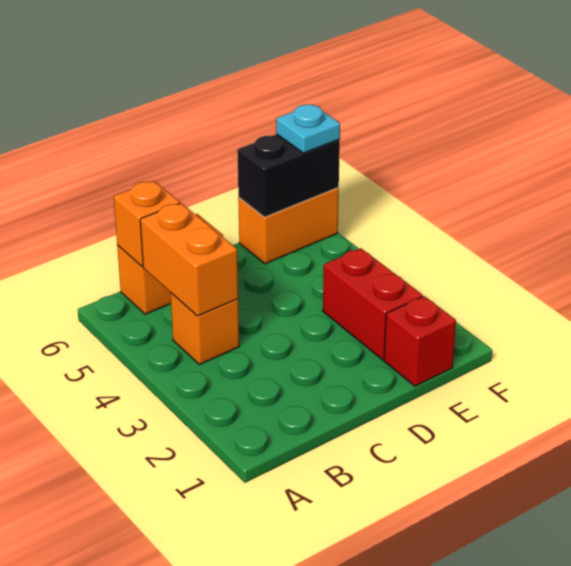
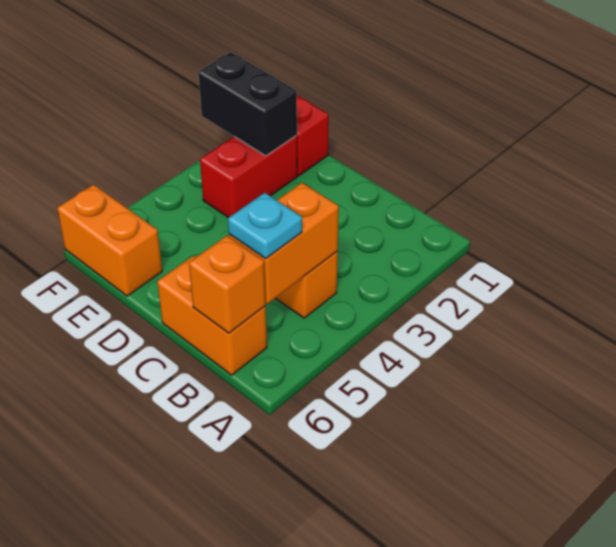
black 1x2 brick [237,134,340,217] -> black 1x2 brick moved to [198,52,297,156]
cyan 1x1 plate [276,105,340,153] -> cyan 1x1 plate moved to [228,193,302,258]

